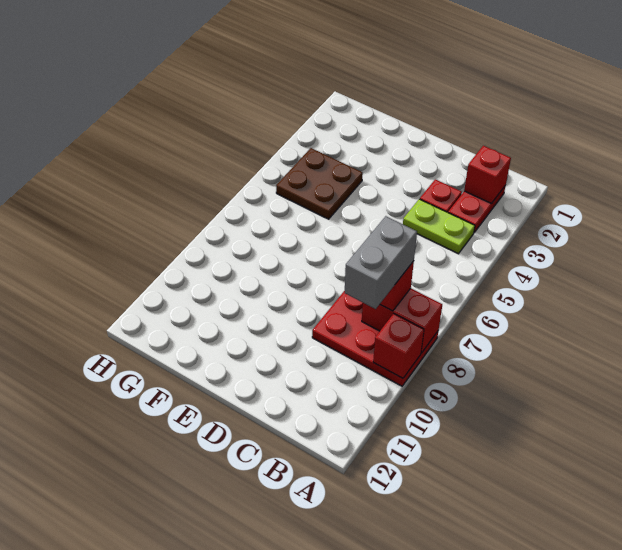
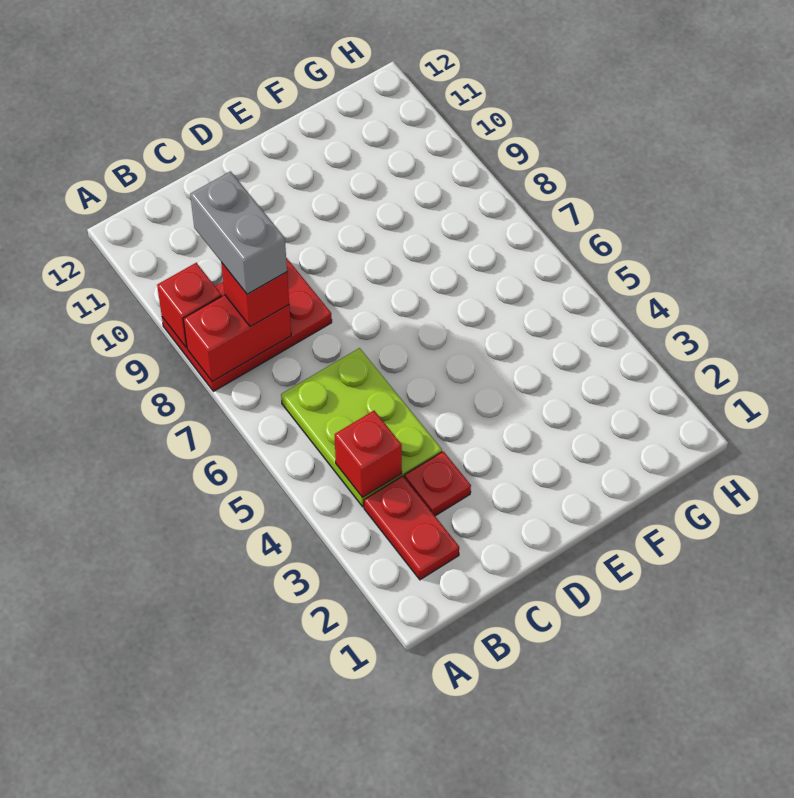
red 1x1 brick [464,146,511,203] -> red 1x1 brick moved to [335,411,402,498]
lime 1x2 plate [403,199,475,254] -> lime 2x3 plate [281,348,442,507]
brown 2x2 plate [276,148,363,219] -> none

